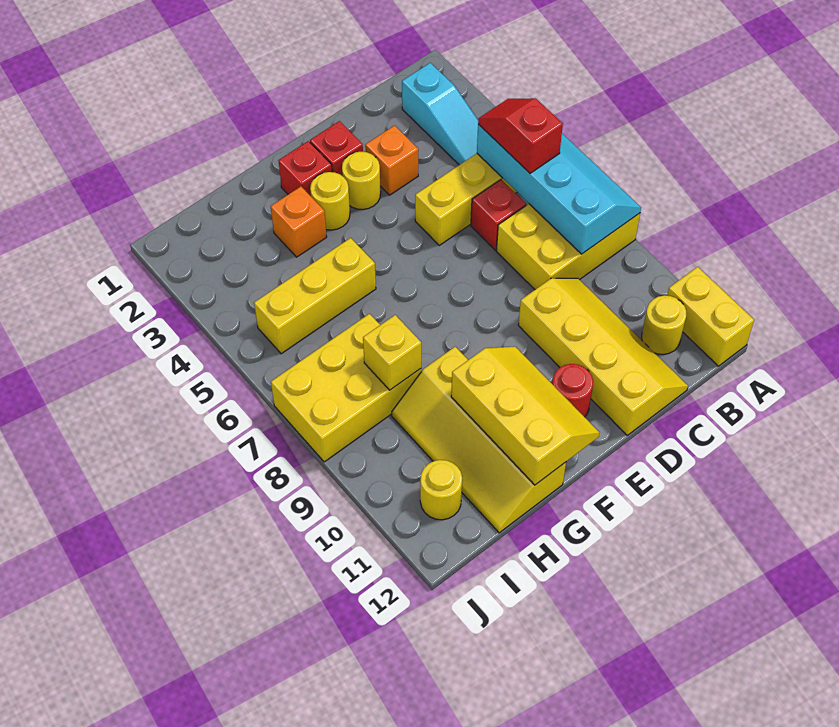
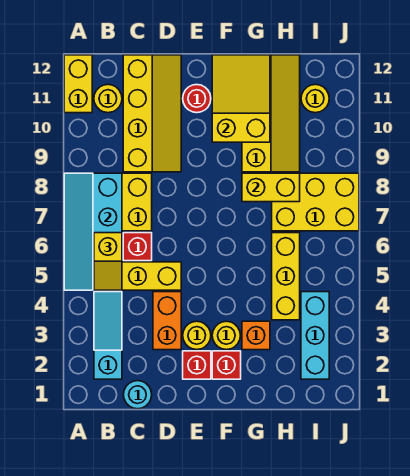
red 1x2 slope [478,98,563,173] -> yellow 1x2 slope [94,233,122,290]
none -> cyan 1x1 round brick [123,381,152,409]
yellow 2x4 slope [518,278,688,435] -> yellow 2x4 slope turned to [123,55,181,172]
orange 1x1 brick [365,125,418,195] -> orange 1x2 brick [153,292,181,350]
yellow 2x3 slope [451,347,599,485] -> yellow 2x3 slope turned to [212,55,270,142]
yellow 1x3 brick [254,238,376,354] -> yellow 1x3 brick turned to [272,233,300,320]
yellow 1x1 brick [363,315,421,390] -> yellow 1x2 brick [242,173,300,202]
none -> cyan 1x3 brick [301,292,329,379]

